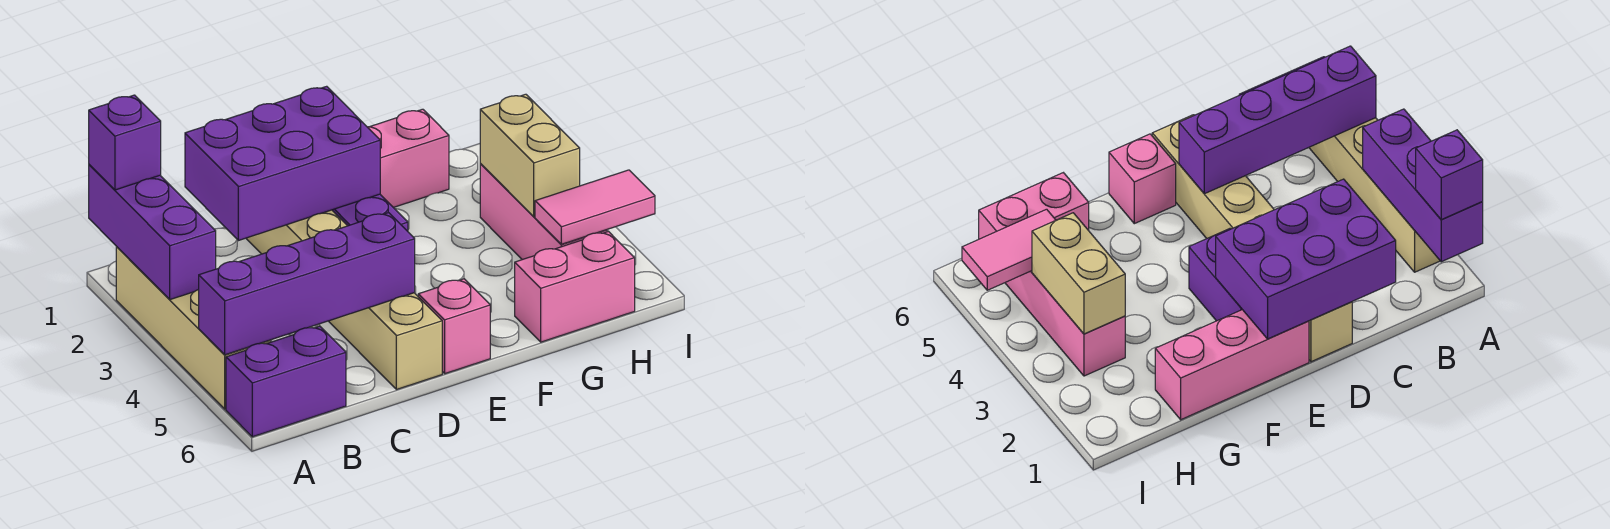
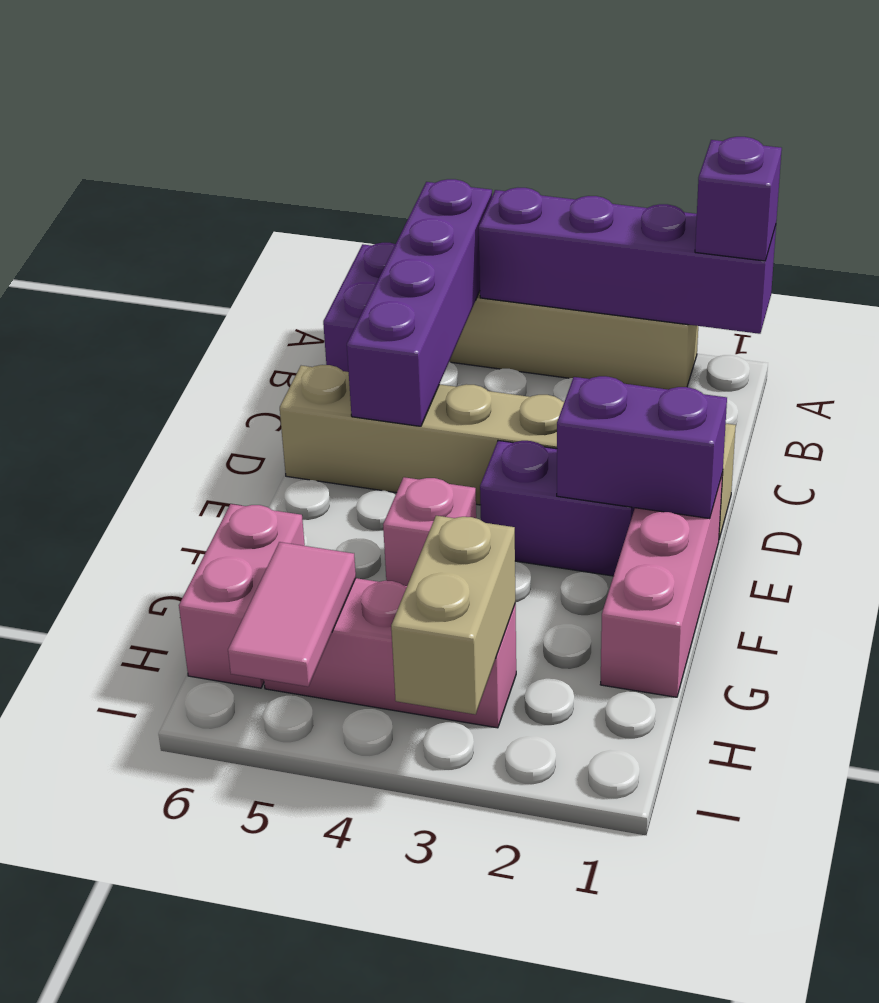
purple 1x3 brick [89,165,216,300] -> purple 1x4 brick [479,188,776,334]
purple 2x3 brick [185,86,380,241] -> purple 1x2 brick [557,376,727,519]
pink 1x1 brick [418,279,490,374] -> pink 1x1 brick moved to [383,477,476,586]
tan 1x2 brick [480,94,580,217] -> tan 1x2 brick turned to [391,516,515,714]

